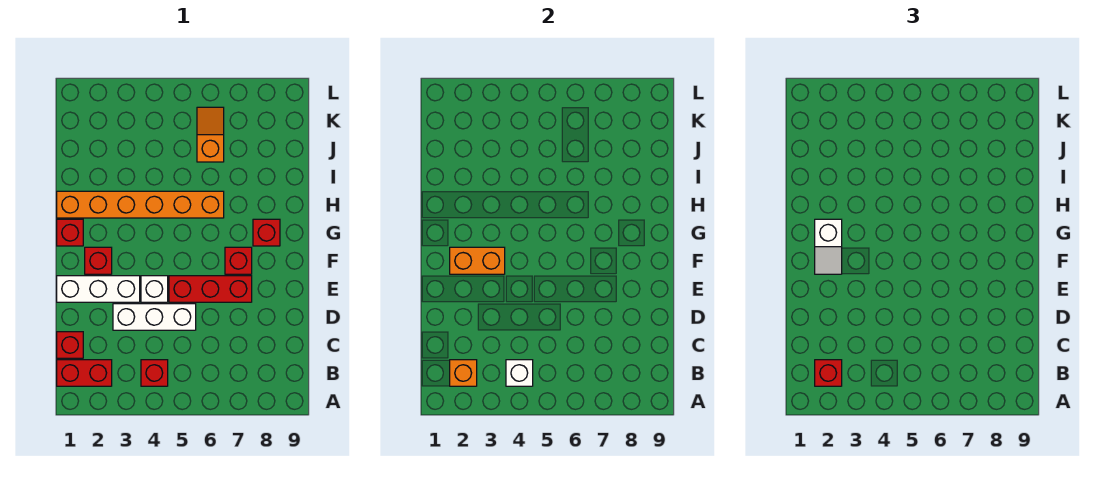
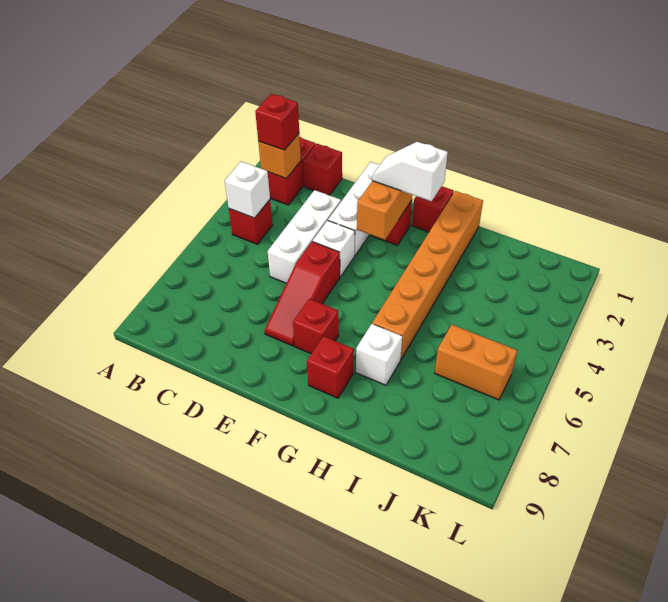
red 1x3 brick [169,276,252,302] -> red 1x3 slope [265,242,340,346]
none -> white 1x1 brick [356,324,402,385]
orange 1x2 slope [197,107,224,162] -> orange 1x2 brick [435,325,517,400]

